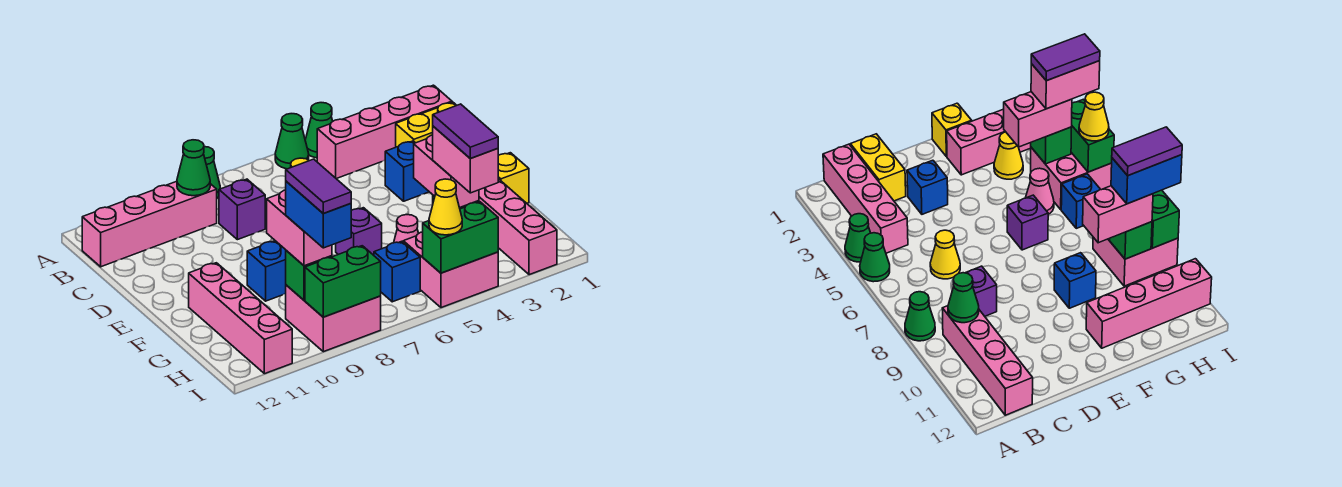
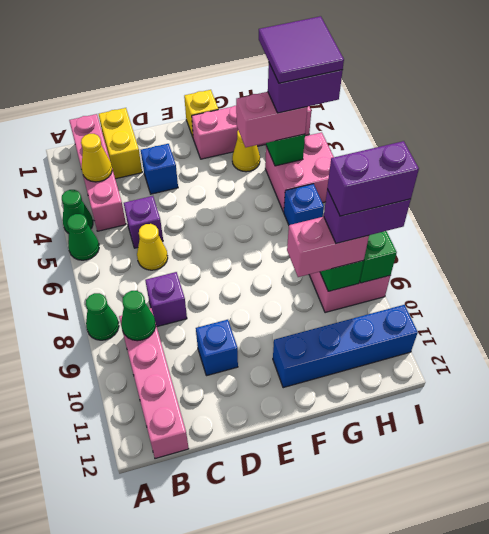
purple 1x1 brick [336,208,382,255] -> purple 1x1 brick moved to [124,196,163,248]
blue 1x1 brick [247,241,286,301] -> blue 1x1 brick moved to [196,320,238,376]
pink 1x4 brick [189,263,292,374] -> blue 1x4 brick [273,305,418,388]
pink 1x1 cone [394,215,419,243] -> none
pink 1x2 brick [433,126,498,193] -> purple 1x2 brick [268,63,343,113]
purple 1x2 tile [433,104,498,158] -> purple 2x2 tile [259,16,344,83]
blue 1x2 brick [286,181,351,248] -> purple 1x2 brick [324,189,411,243]
purple 1x2 tile [286,159,351,214] -> purple 1x2 brick [327,141,419,216]
green 1x2 brick [423,202,498,273] -> none
yellow 1x1 cone [429,179,462,235] -> yellow 1x1 cone moved to [81,134,112,182]

